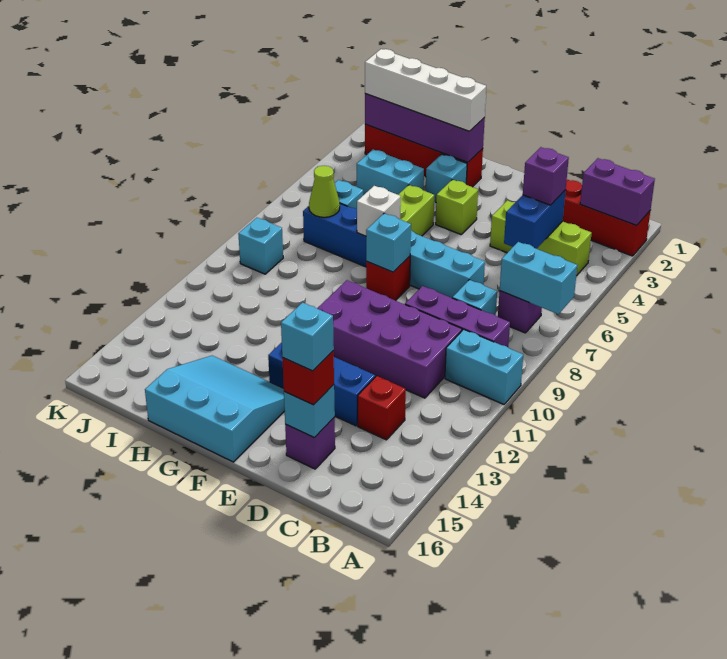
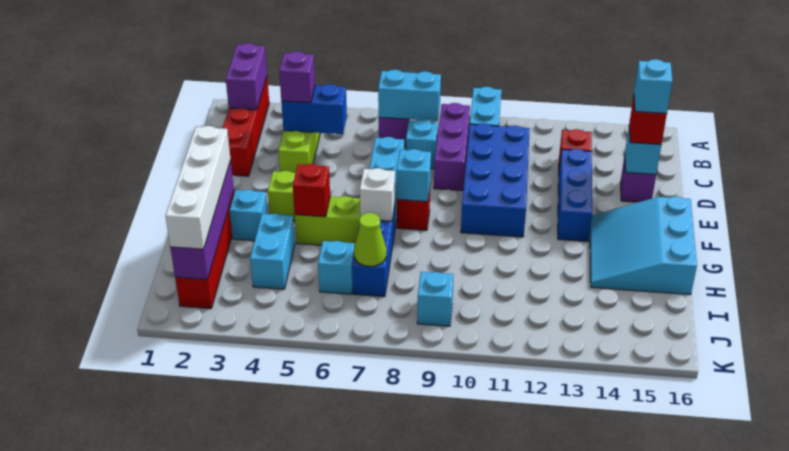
cyan 1x2 brick [500,242,577,314] -> cyan 1x2 brick turned to [378,70,441,121]
purple 2x4 brick [317,280,462,398] -> blue 2x4 brick [461,123,530,237]
none -> red 1x1 brick [293,164,330,217]

